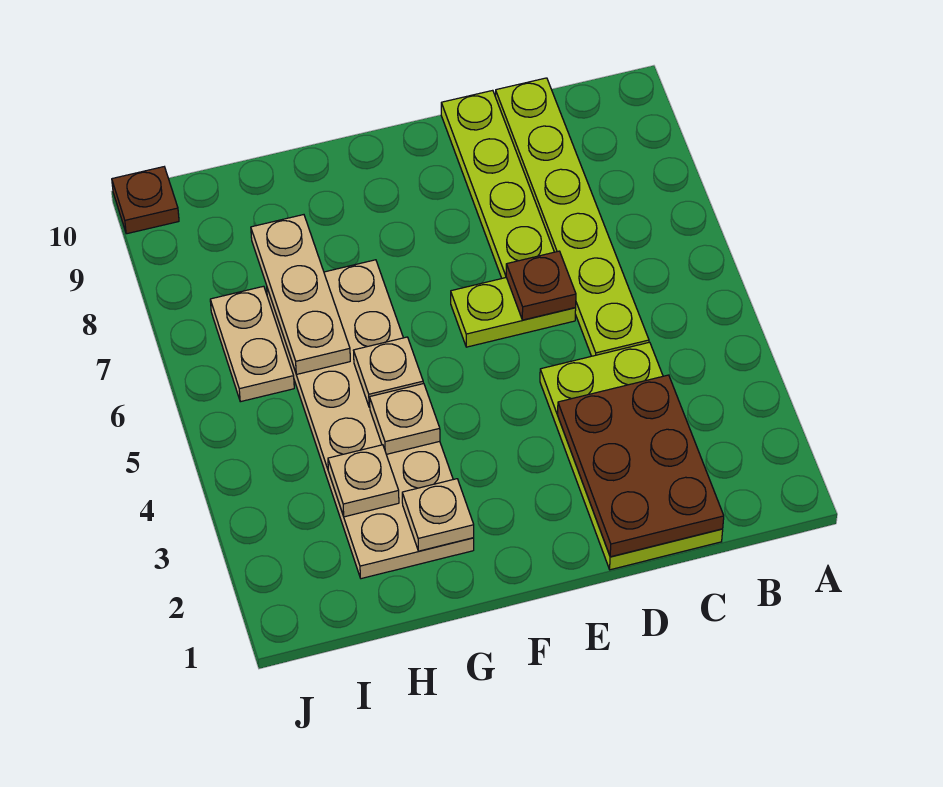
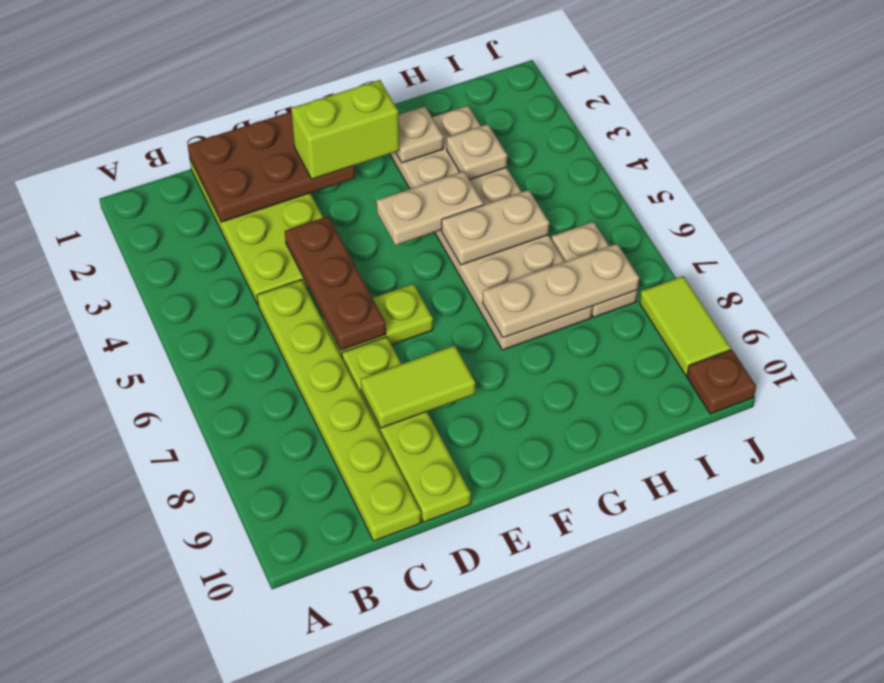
brown 2x3 plate [558,375,724,557] -> brown 2x3 plate turned to [188,112,355,222]
brown 1x1 plate [506,251,576,320] -> brown 1x3 plate [285,216,386,350]
none -> lime 1x2 tile [361,345,475,428]
none -> lime 1x2 brick [291,80,399,179]
tan 1x1 plate [370,383,440,454] -> tan 1x2 plate [377,171,483,245]
tan 1x1 plate [354,337,423,407] -> tan 1x2 plate [442,190,549,265]
tan 1x3 plate [251,215,350,374] -> tan 1x3 plate turned to [483,244,639,338]
none -> lime 1x2 tile [640,276,731,375]

